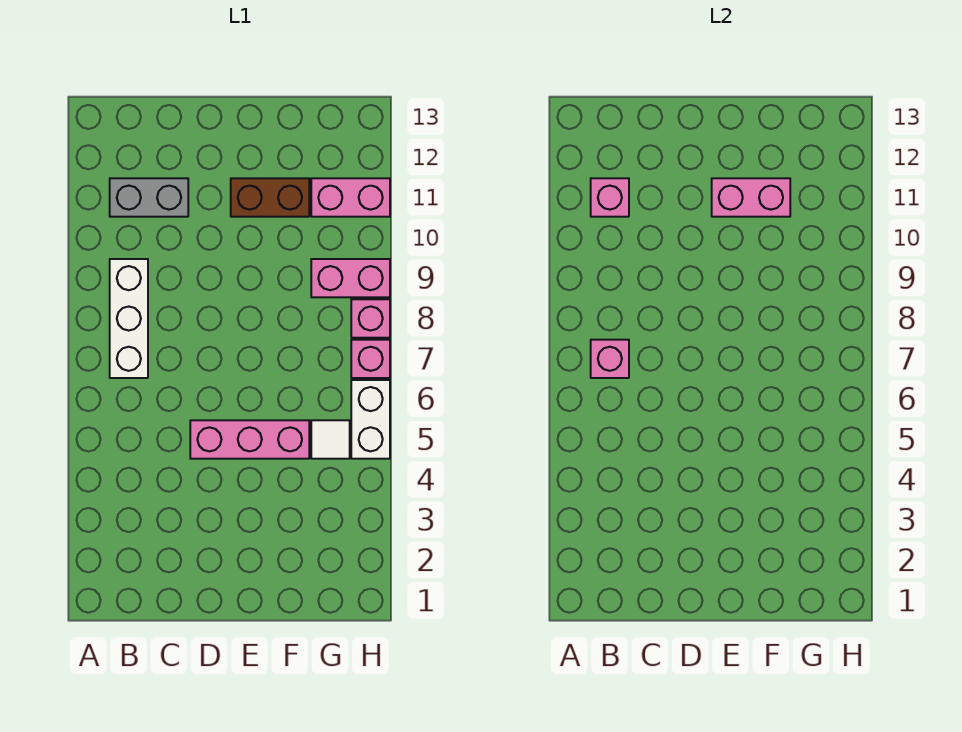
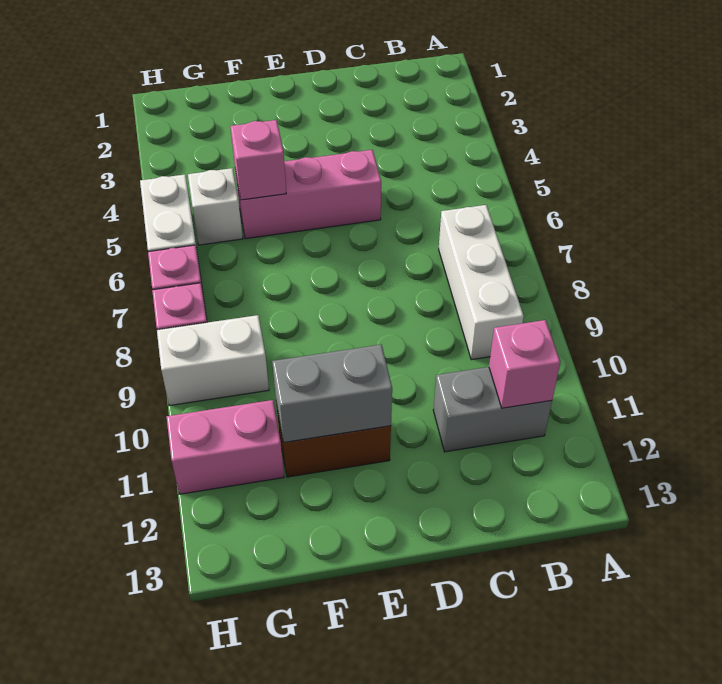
pink 1x1 brick [591,340,629,378] -> pink 1x1 brick moved to [230,120,286,200]
pink 1x2 brick [712,178,790,217] -> grey 1x2 brick [272,345,392,442]
white 1x1 tile [311,420,350,459] -> white 1x1 brick [188,168,243,245]
pink 1x2 brick [311,259,390,297] -> white 1x2 brick [157,315,269,406]

